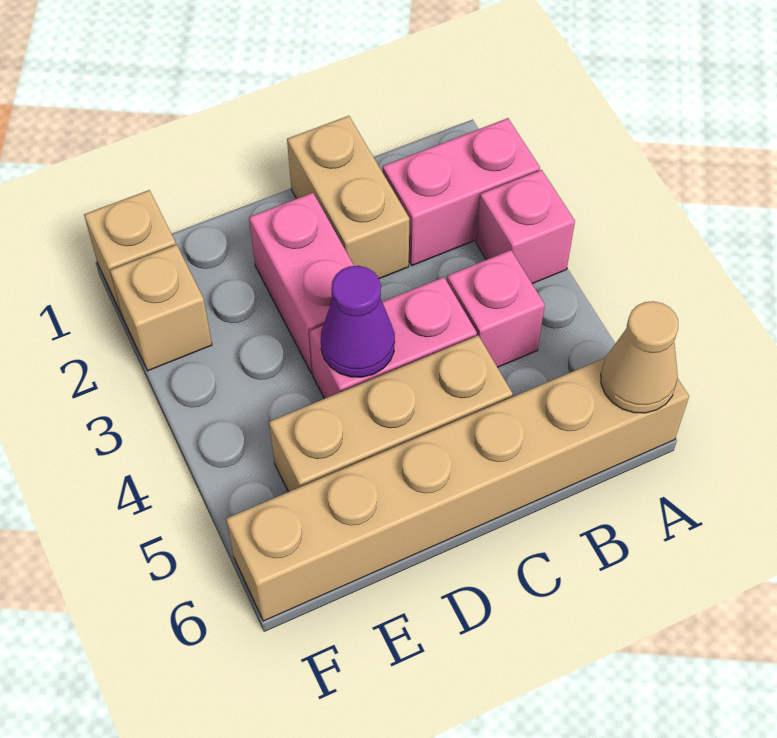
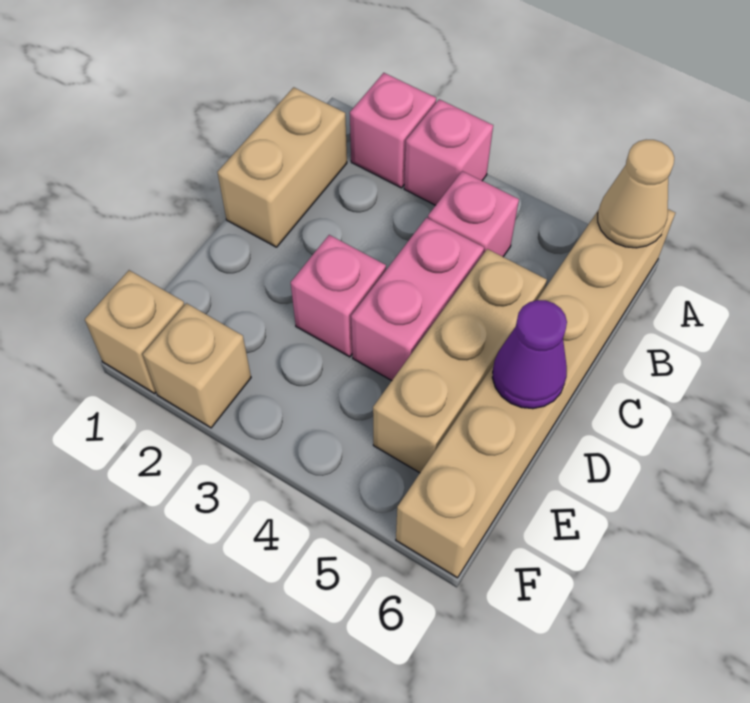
pink 1x2 brick [383,118,540,265] -> pink 1x1 brick [350,73,436,188]
tan 1x2 brick [287,116,409,279] -> tan 1x2 brick turned to [217,87,347,247]
pink 1x2 brick [249,193,354,374] -> pink 1x1 brick [291,235,386,357]
purple 1x1 cone [321,266,395,377] -> purple 1x1 cone moved to [492,300,567,409]

